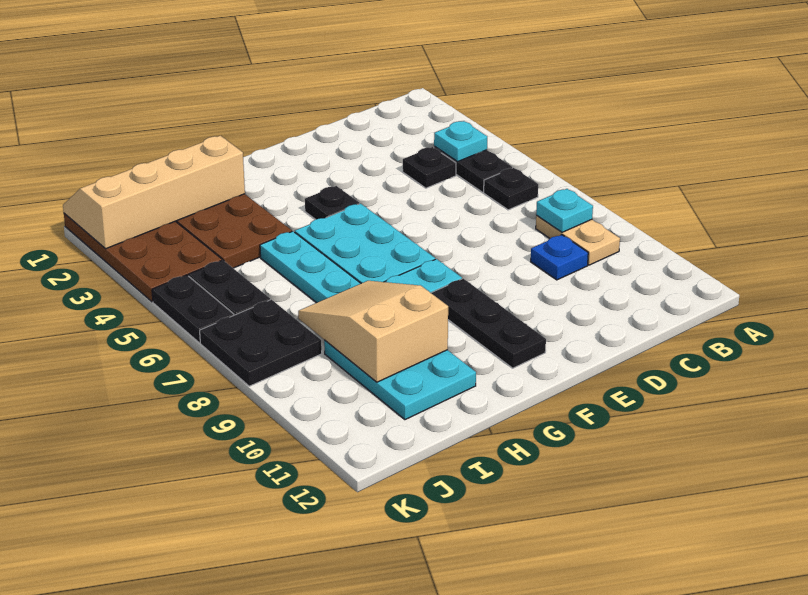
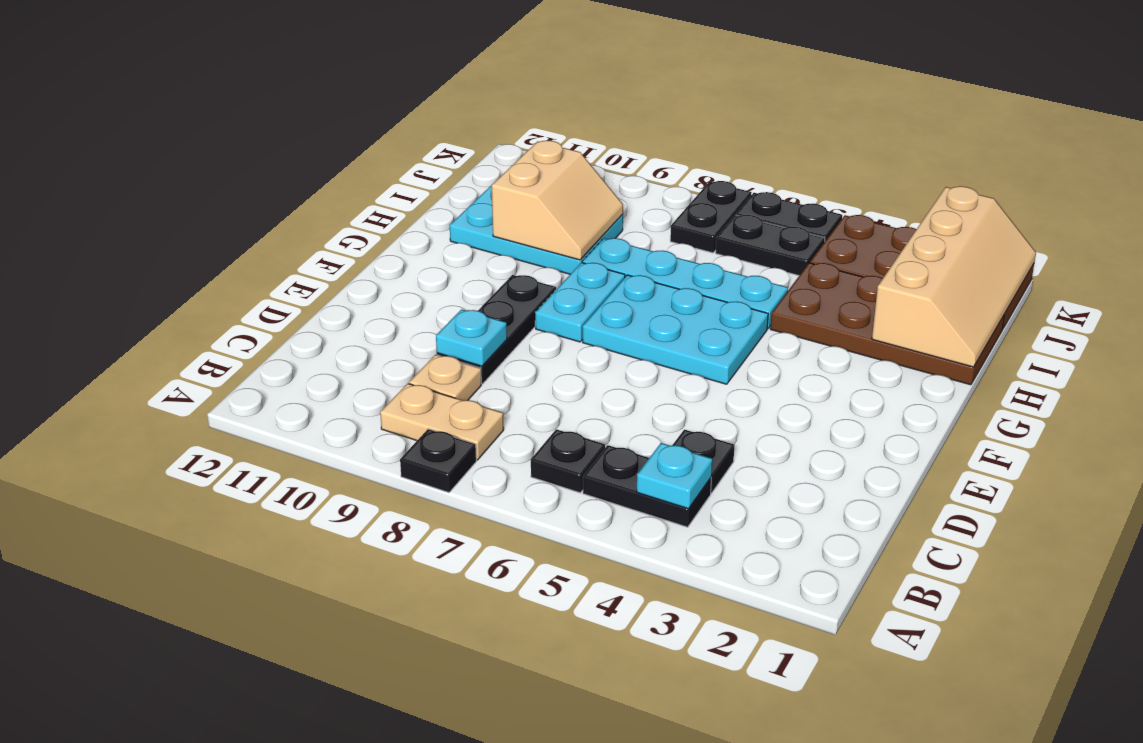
cyan 1x1 plate [536,189,593,232] -> cyan 1x1 plate moved to [436,309,507,366]
blue 1x1 plate [531,235,588,280] -> tan 1x1 plate [409,355,481,400]
black 1x1 plate [305,186,359,219] -> black 1x1 plate moved to [400,429,476,492]
black 1x3 plate [432,279,546,368] -> black 1x3 plate turned to [437,275,556,384]
tan 2x3 slope [298,281,448,382] -> tan 2x2 slope [492,141,623,260]
black 2x2 plate [200,300,322,386] -> black 1x2 plate [670,181,752,253]

